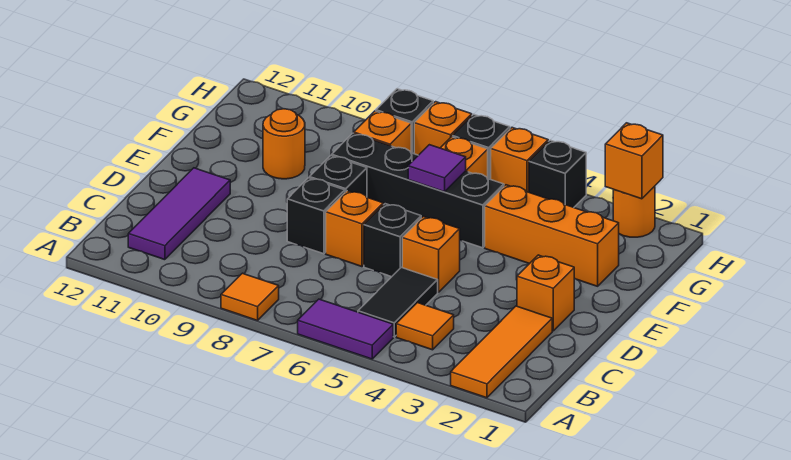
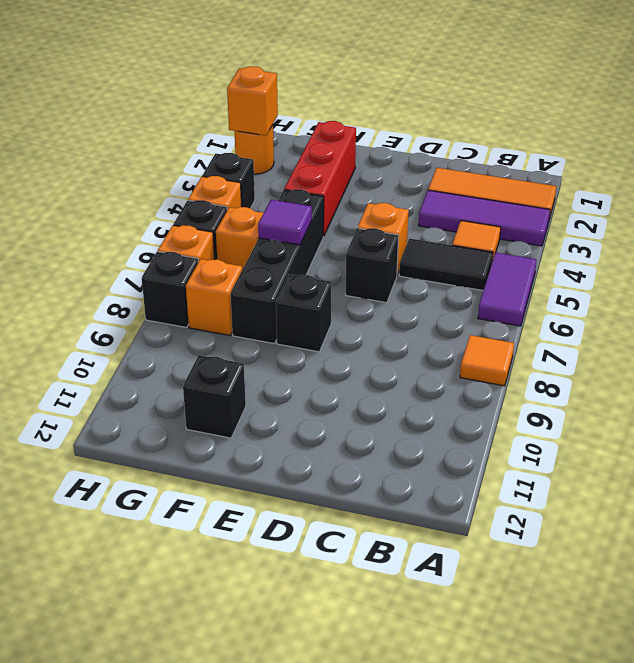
purple 1x3 tile [128,168,230,260] -> purple 1x3 tile moved to [418,190,550,246]
orange 1x1 brick [517,255,574,331] -> none
orange 1x1 brick [326,191,383,267] -> none
black 1x1 brick [287,178,345,254] -> black 1x1 brick moved to [183,355,246,438]
orange 1x3 brick [485,185,619,286] -> red 1x3 brick [284,121,356,236]
orange 1x1 round brick [263,109,305,179] -> none

